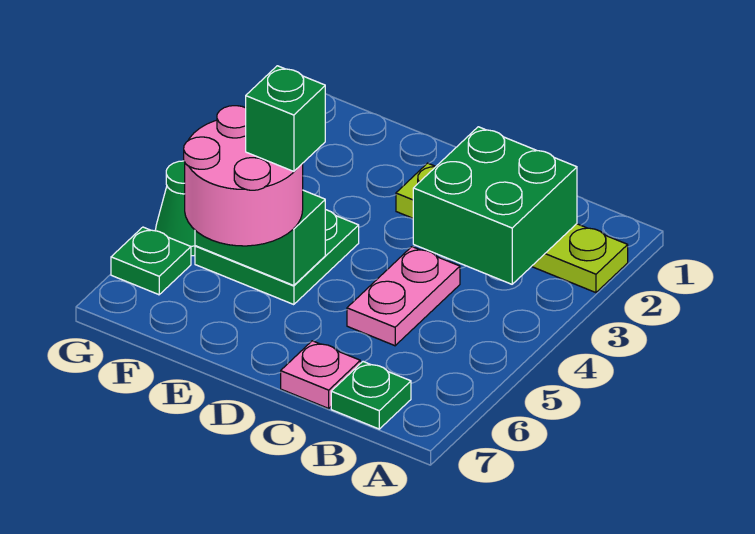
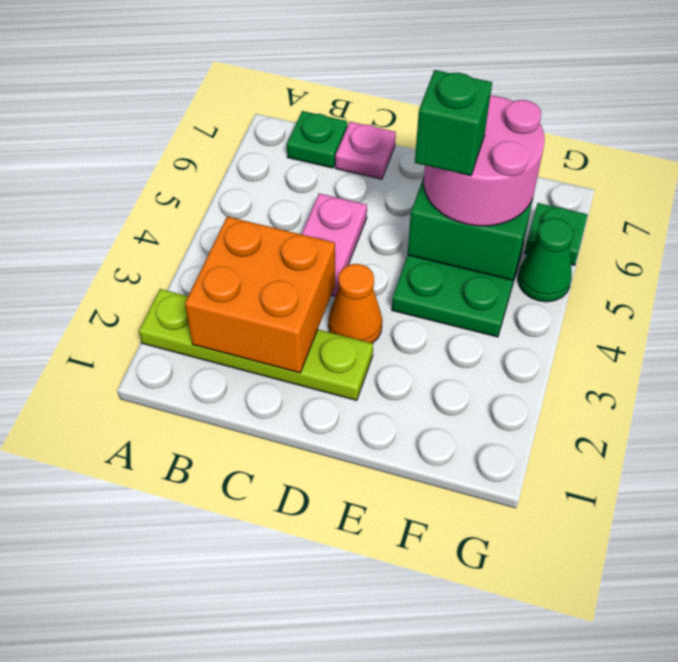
green 2x2 brick [413,127,577,284] -> orange 2x2 brick [185,217,335,373]
none -> orange 1x1 cone [328,264,382,343]

